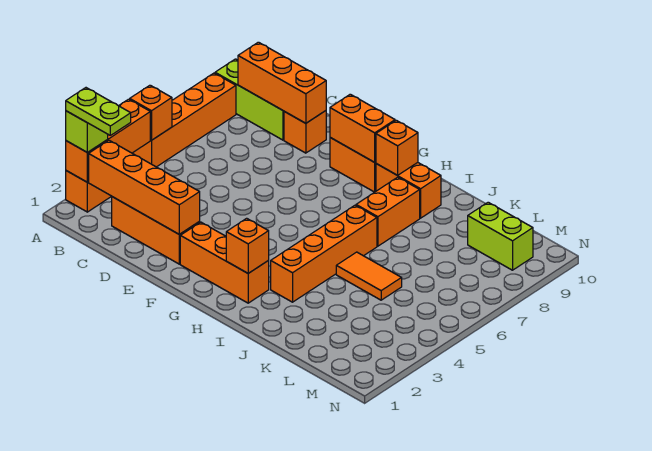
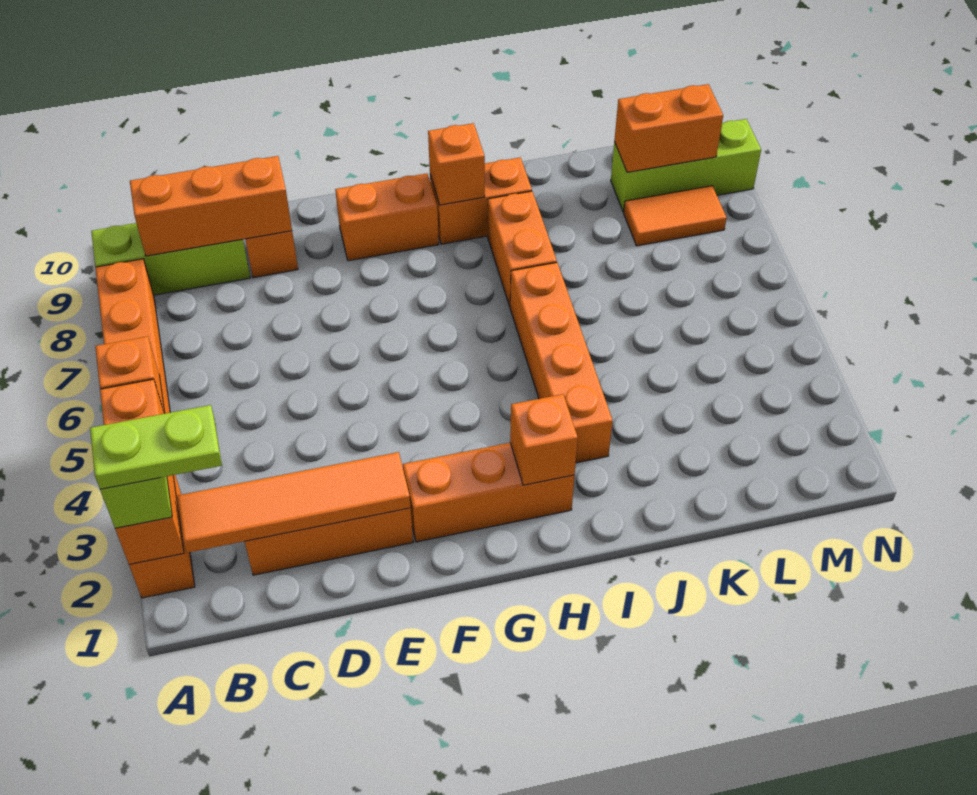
orange 1x4 brick [89,140,200,234] -> orange 1x4 tile [177,452,411,553]
orange 1x2 brick [330,94,395,162] -> orange 1x2 brick moved to [614,84,723,172]
orange 1x2 tile [336,252,402,300] -> orange 1x2 tile moved to [624,186,727,246]
lime 1x2 brick [468,202,533,270] -> lime 1x3 brick [611,119,761,212]

